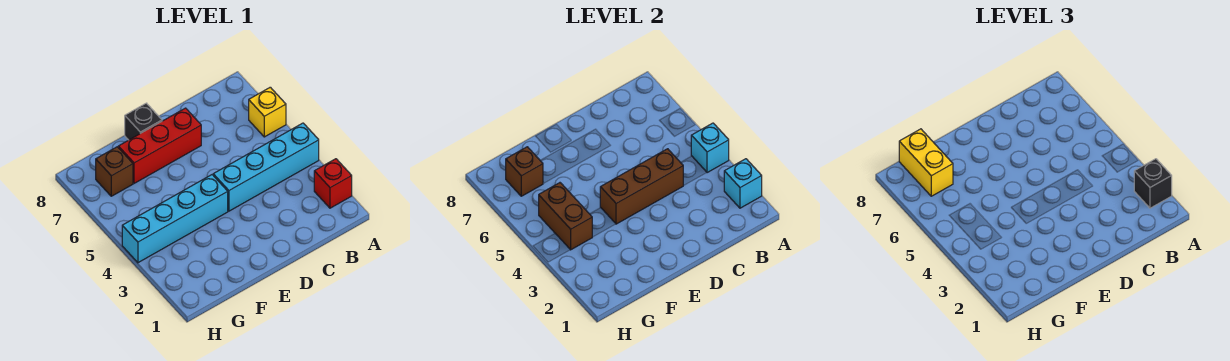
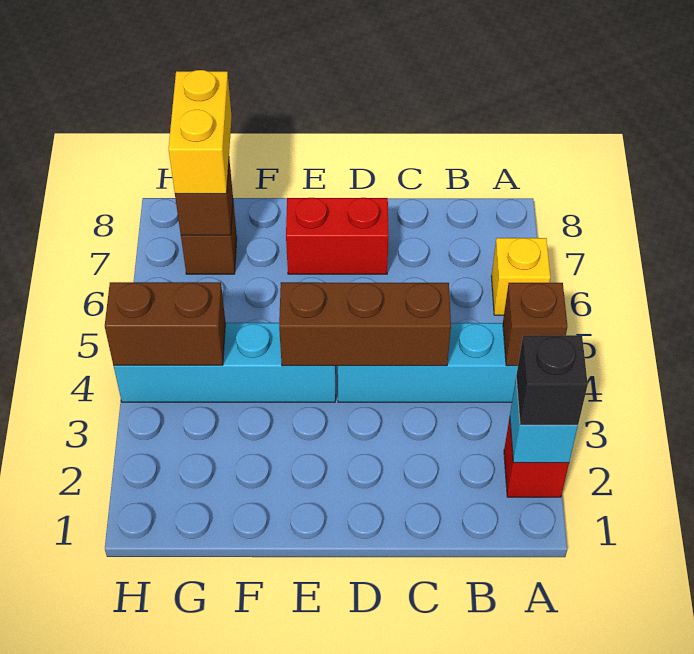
cyan 1x1 brick [691,123,729,173] -> brown 1x1 brick [503,283,568,366]
red 1x3 brick [118,108,201,183] -> red 1x2 brick [286,198,389,274]
black 1x1 brick [125,103,162,140] -> none
brown 1x2 brick [539,183,592,250] -> brown 1x2 brick turned to [105,282,225,365]

